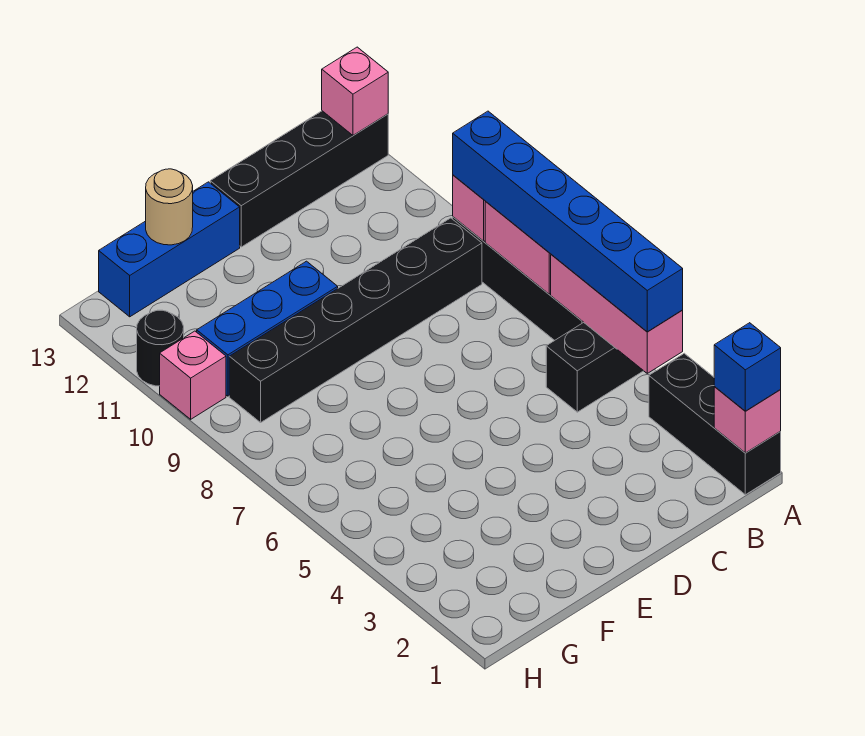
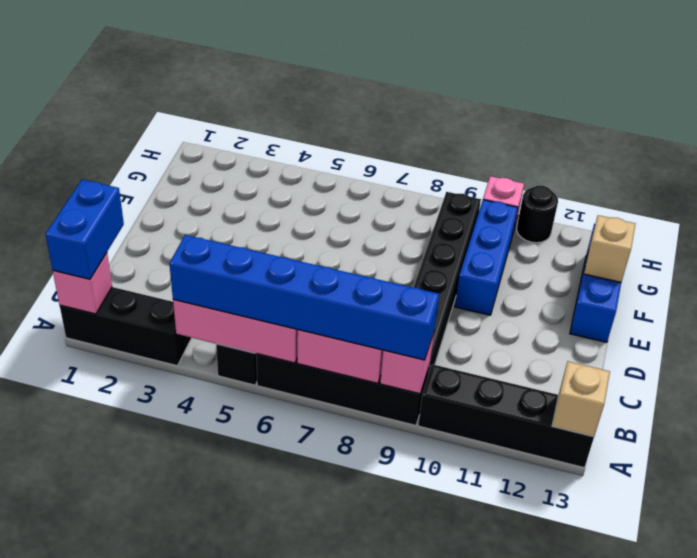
blue 1x1 brick [714,323,781,411] -> blue 1x2 brick [45,180,124,279]
black 1x4 brick [210,111,388,247] -> black 1x4 brick turned to [418,364,594,468]
pink 1x1 brick [322,47,388,135] -> tan 1x1 brick [552,362,610,437]
tan 1x1 round brick [146,169,193,245] -> tan 1x1 brick [584,215,635,282]

